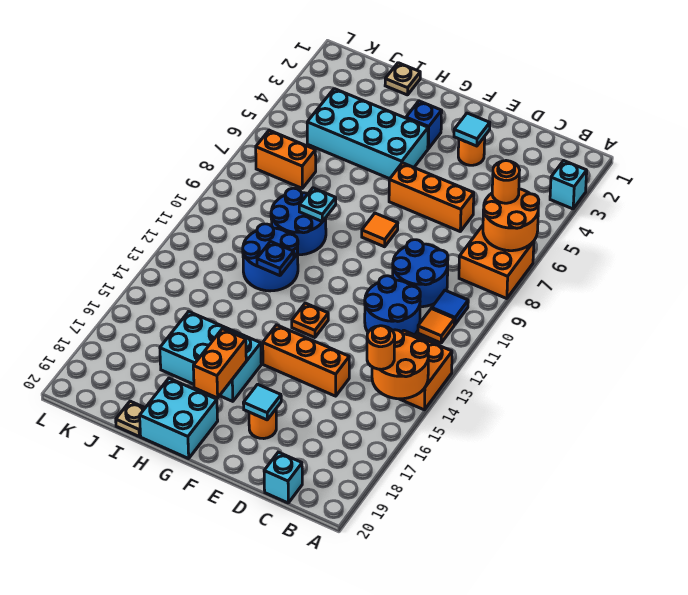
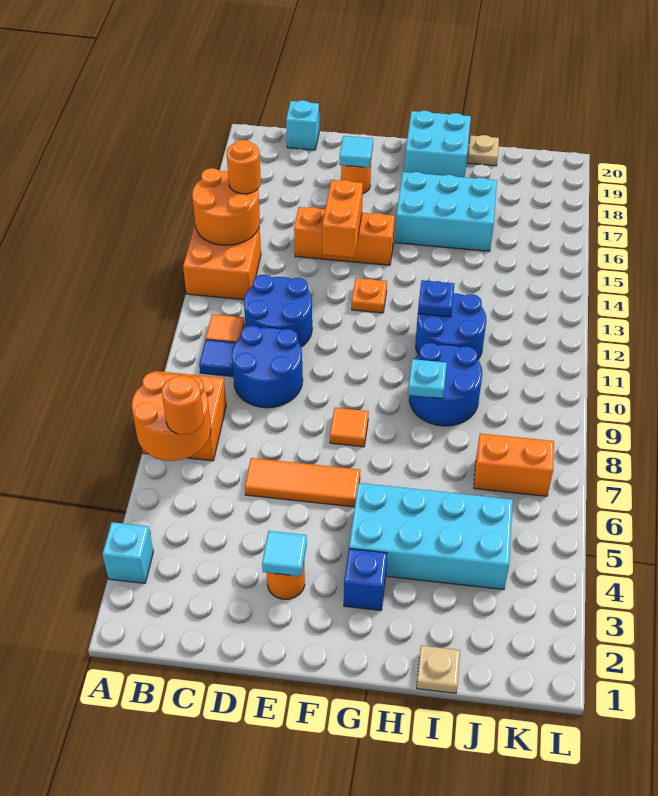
orange 1x3 brick [389,163,474,231] -> orange 1x3 tile [245,458,360,507]
orange 1x2 brick [193,329,246,398] -> orange 1x2 brick moved to [322,180,363,257]

